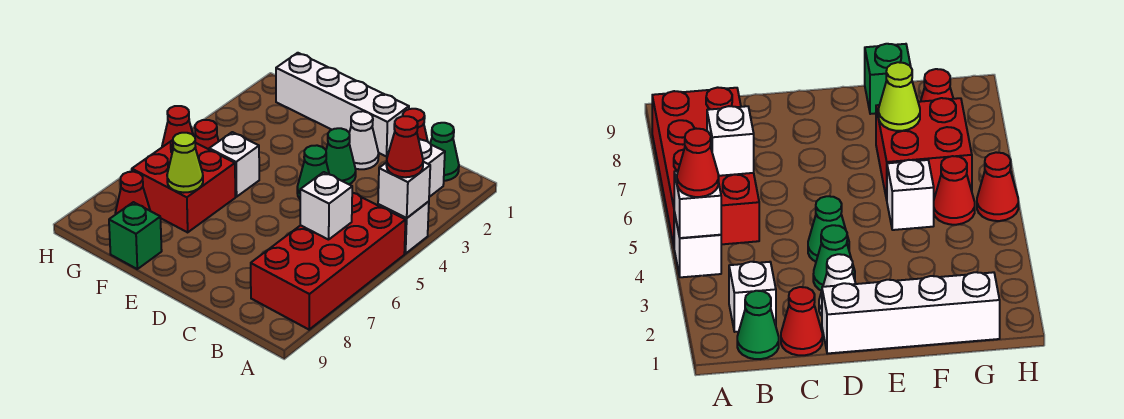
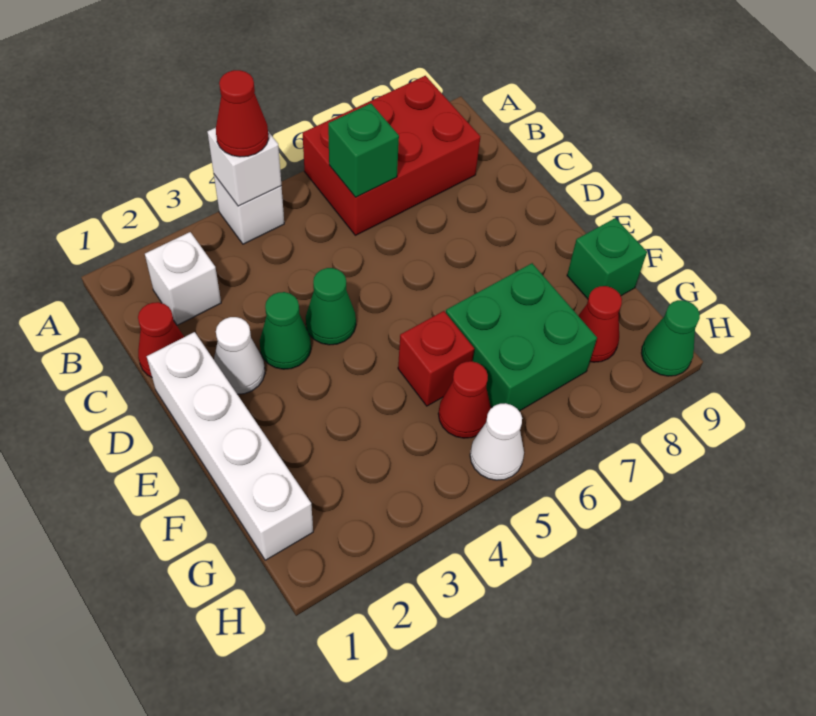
red 2x4 brick [251,193,406,330] -> red 2x3 brick [303,76,480,235]
green 1x1 cone [430,123,459,181] -> green 1x1 cone moved to [641,300,700,376]
white 1x1 brick [300,172,352,240] -> green 1x1 brick [328,103,399,197]
white 1x1 brick [209,132,259,197] -> red 1x1 brick [398,311,474,406]
red 2x2 brick [132,140,235,232] -> green 2x2 brick [446,263,597,411]
lime 1x1 cone [167,133,203,193] -> none
red 1x1 cone [162,106,193,147] -> white 1x1 cone [470,403,524,480]

